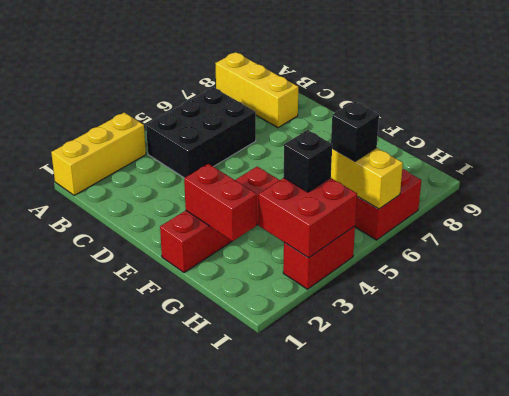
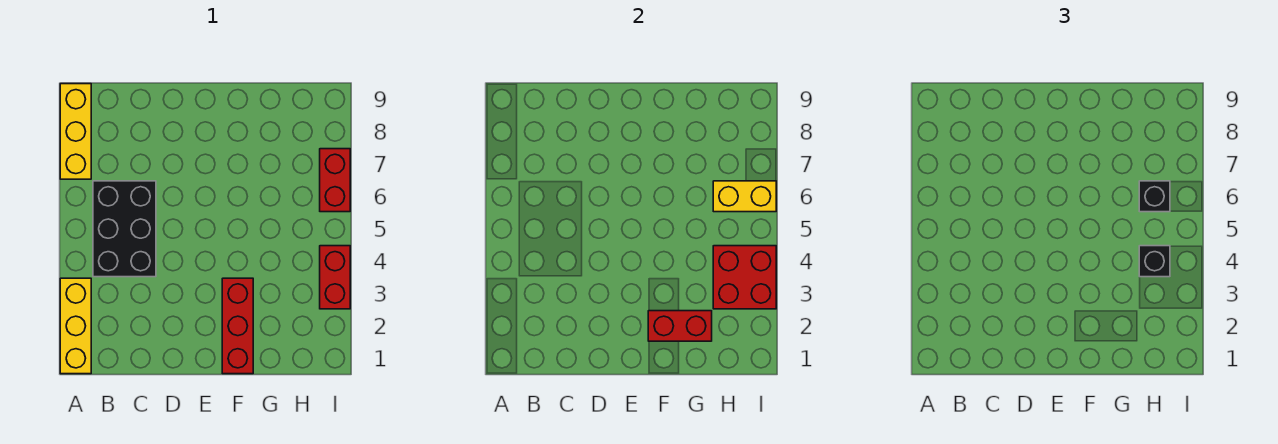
yellow 1x3 brick [215,52,298,128] -> yellow 1x3 brick turned to [60,84,91,179]
red 1x4 brick [160,167,279,273] -> red 1x3 brick [222,278,253,374]

